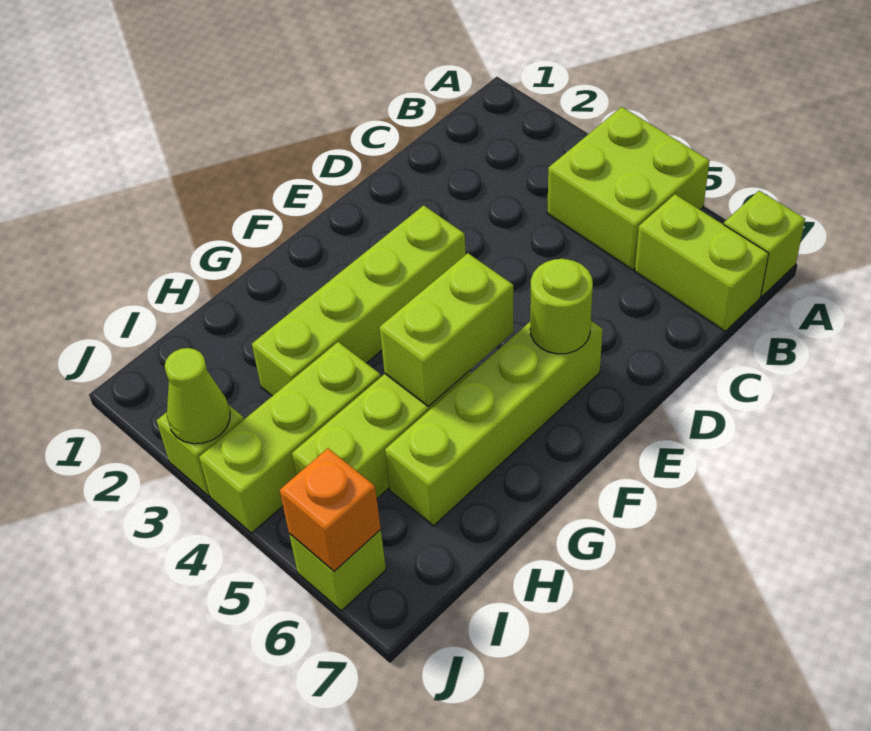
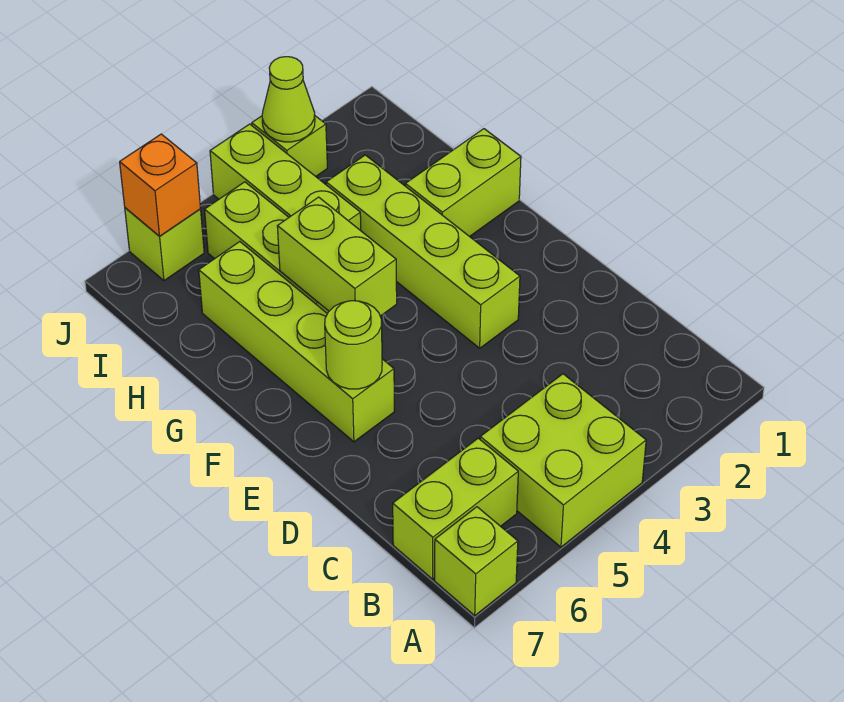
none -> lime 1x2 brick [405,129,521,237]

